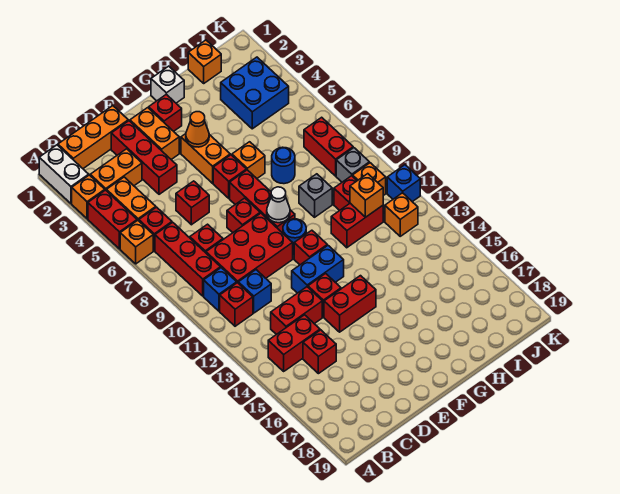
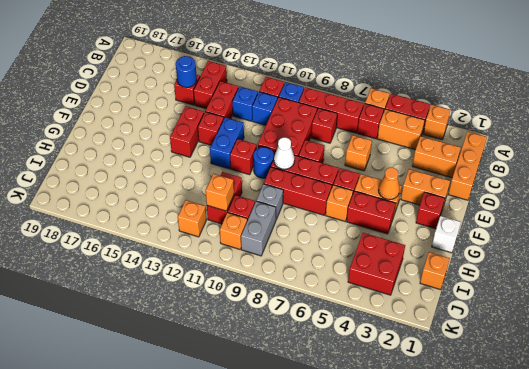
white 1x2 brick [39,145,89,203] -> none
orange 1x2 brick [90,149,142,190] -> orange 1x2 brick turned to [412,136,461,178]
red 1x3 brick [111,121,177,194] -> red 1x3 brick moved to [264,167,332,215]
red 1x1 brick [176,181,209,225] -> orange 1x1 brick [345,135,372,171]
blue 1x1 round brick [272,147,295,184] -> blue 1x1 round brick moved to [176,56,197,87]
blue 2x2 brick [221,57,289,129] -> red 2x2 brick [348,233,405,295]
red 1x2 brick [304,117,353,176] -> red 1x2 brick moved to [347,191,396,234]
grey 1x1 brick [336,148,369,182] -> grey 1x2 brick [241,201,276,256]
blue 1x1 brick [387,165,420,202] -> blue 1x1 brick moved to [233,86,258,121]

